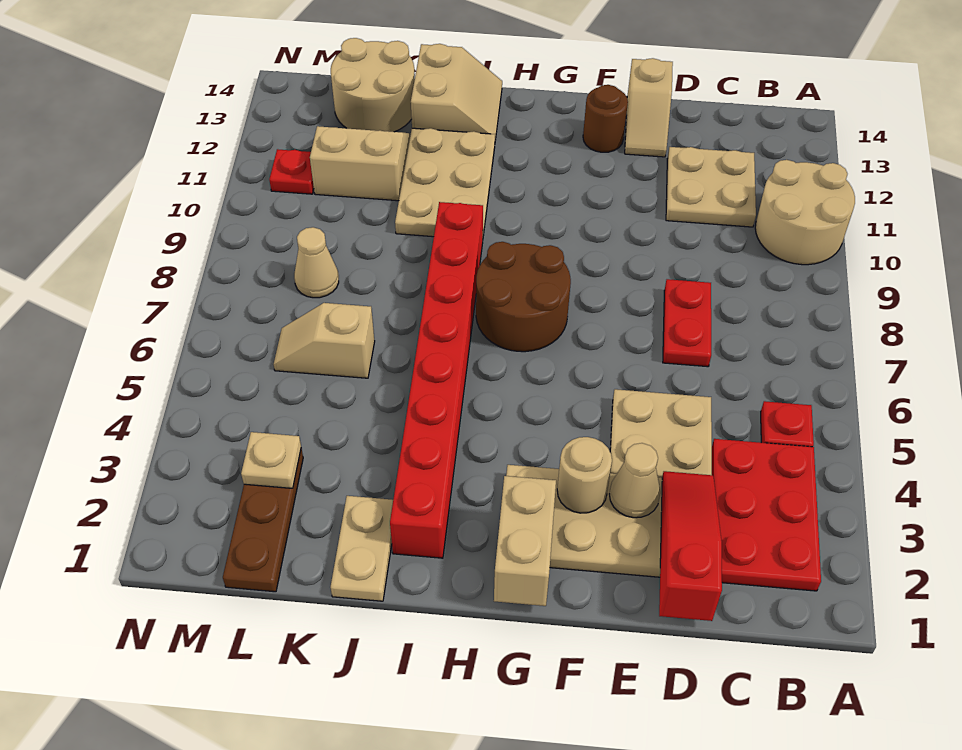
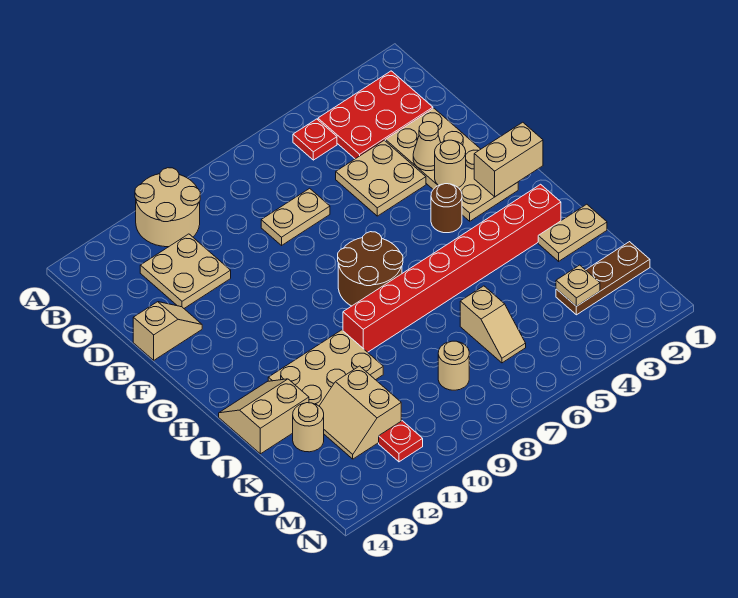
red 1x3 slope [659,471,722,621] -> none
red 1x2 plate [663,279,711,367] -> tan 1x2 plate [261,188,330,245]
brown 1x1 round brick [583,85,628,152] -> brown 1x1 round brick moved to [431,184,462,233]
tan 2x2 round brick [331,38,415,132] -> tan 1x1 round brick [293,403,324,452]
tan 1x1 cone [294,227,339,298] -> tan 1x1 round brick [438,341,469,390]

